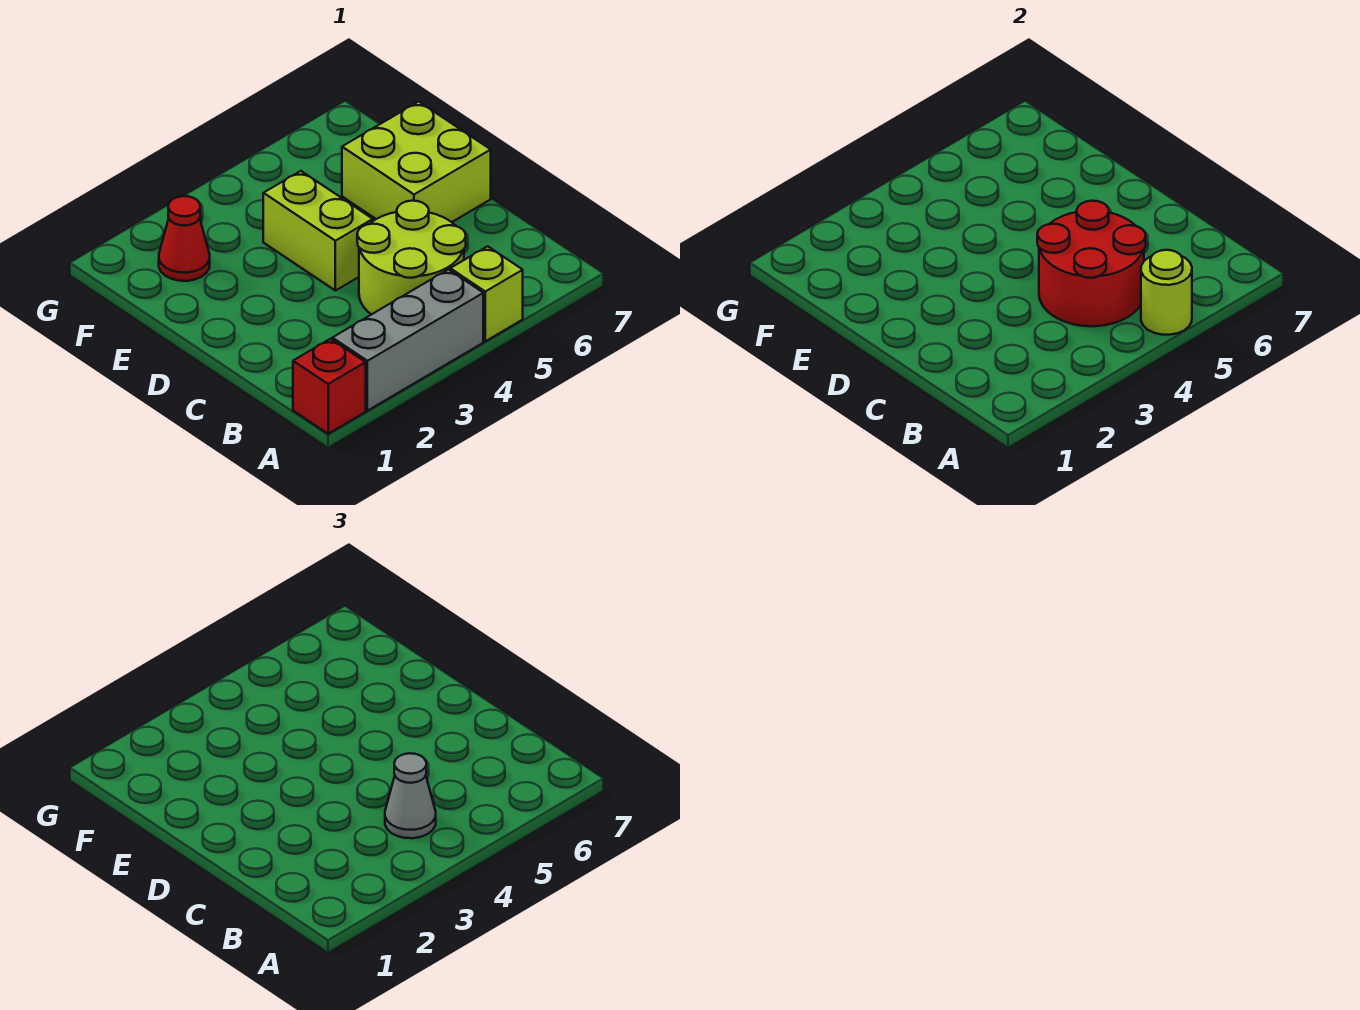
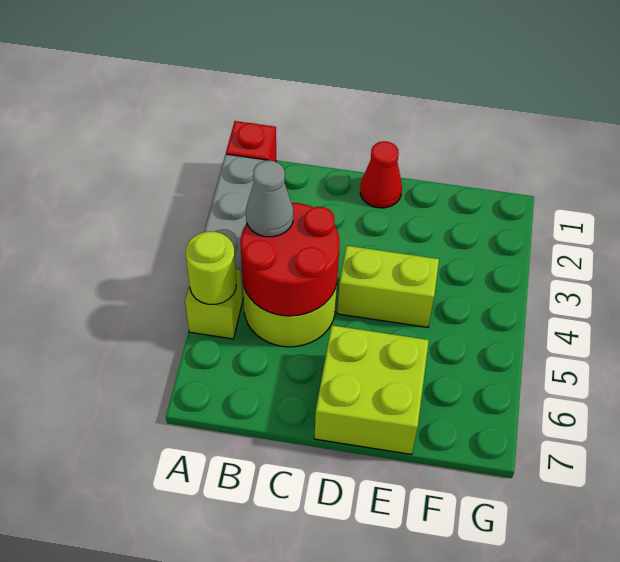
red 1x1 cone [159,196,210,281] -> red 1x1 cone moved to [360,141,402,208]

